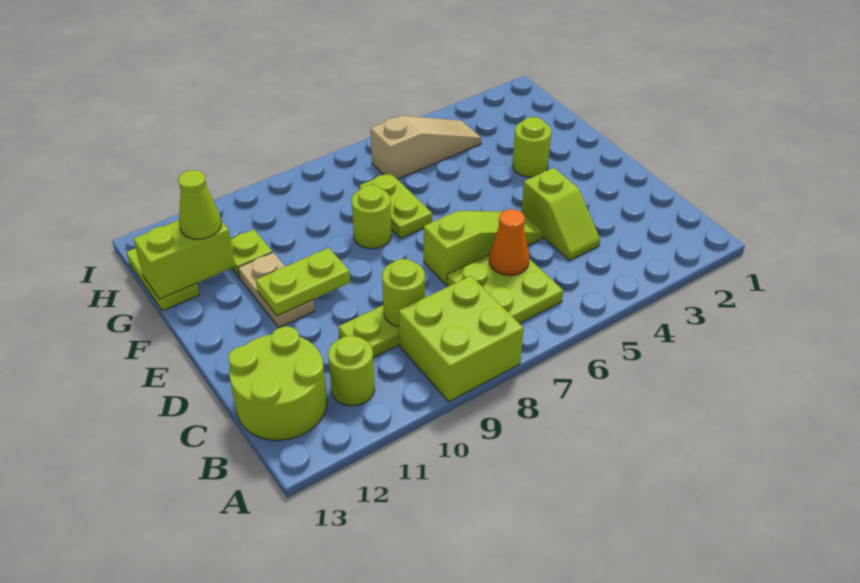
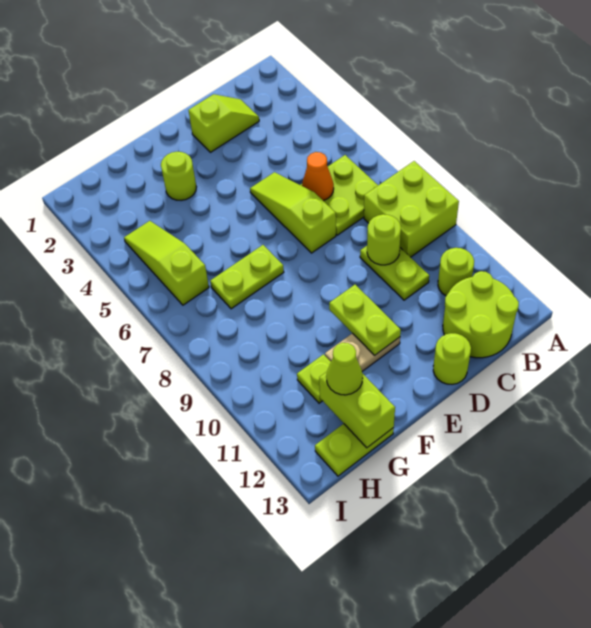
lime 1x2 slope [522,168,600,260] -> lime 1x2 slope moved to [188,94,259,152]
lime 1x1 round brick [351,185,392,249] -> lime 1x1 round brick moved to [433,333,471,384]
tan 1x3 slope [370,116,481,179] -> lime 1x3 slope [124,221,209,305]

